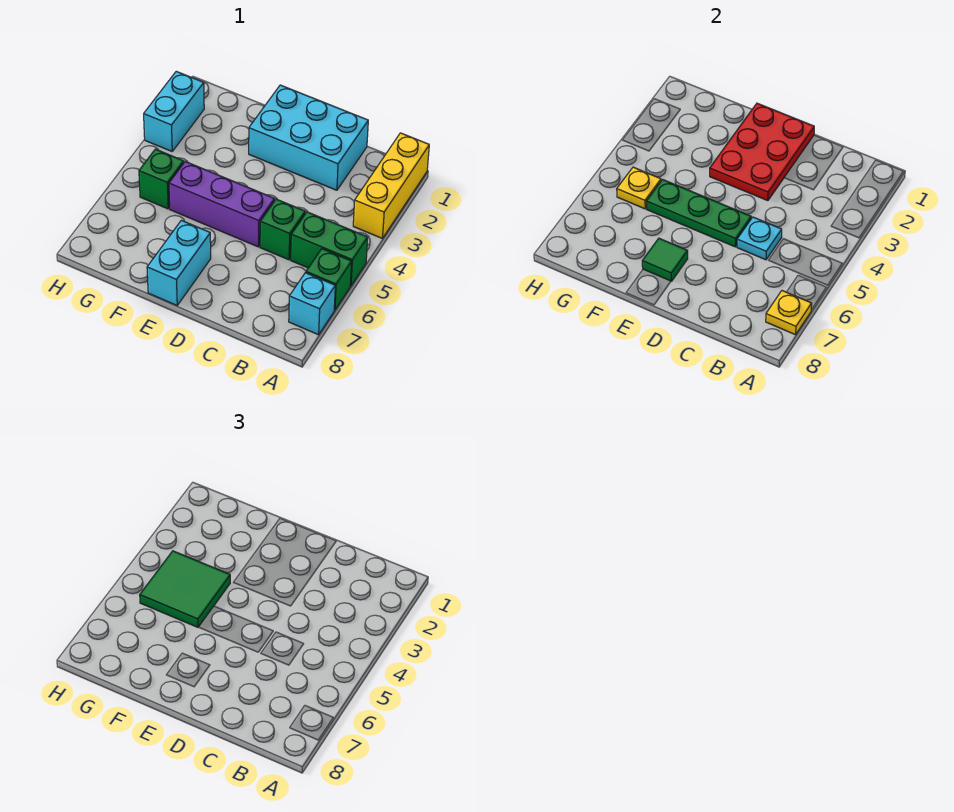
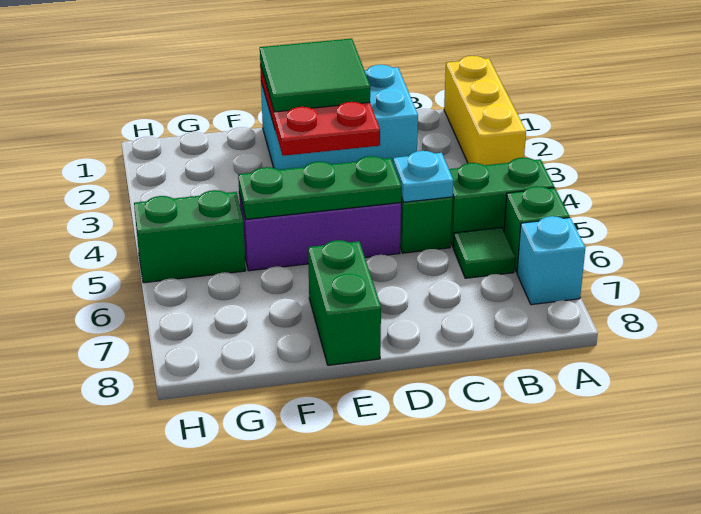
yellow 1x1 plate [766,291,812,335] -> none
cyan 1x2 brick [147,220,211,305] -> green 1x2 brick [308,240,381,365]
green 1x1 tile [642,238,688,281] -> green 1x1 tile moved to [453,227,515,278]
green 2x2 tile [140,551,230,627] -> green 2x2 tile moved to [260,38,370,112]
green 1x1 brick [139,149,184,209] -> green 1x2 brick [134,190,246,283]
yellow 1x1 plate [617,167,661,209] -> none
cyan 1x2 brick [144,71,204,151] -> none

